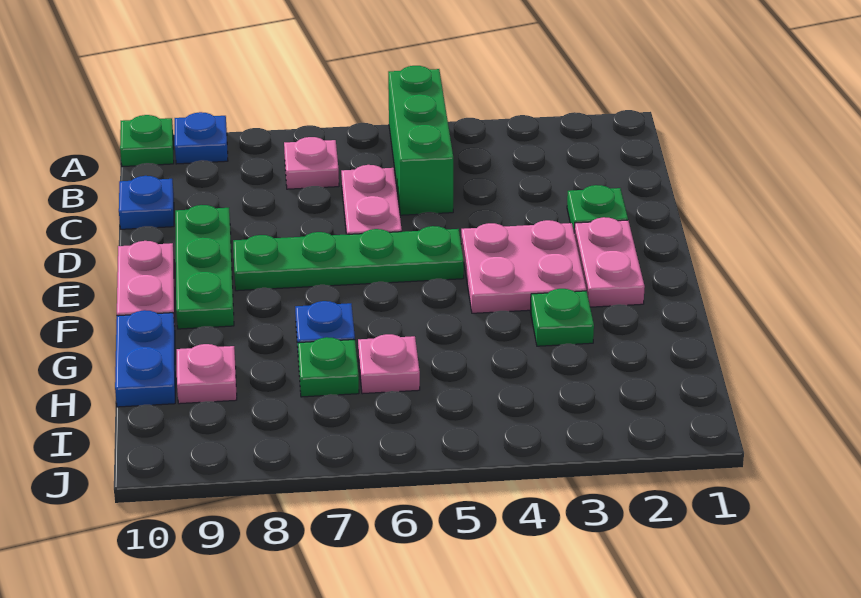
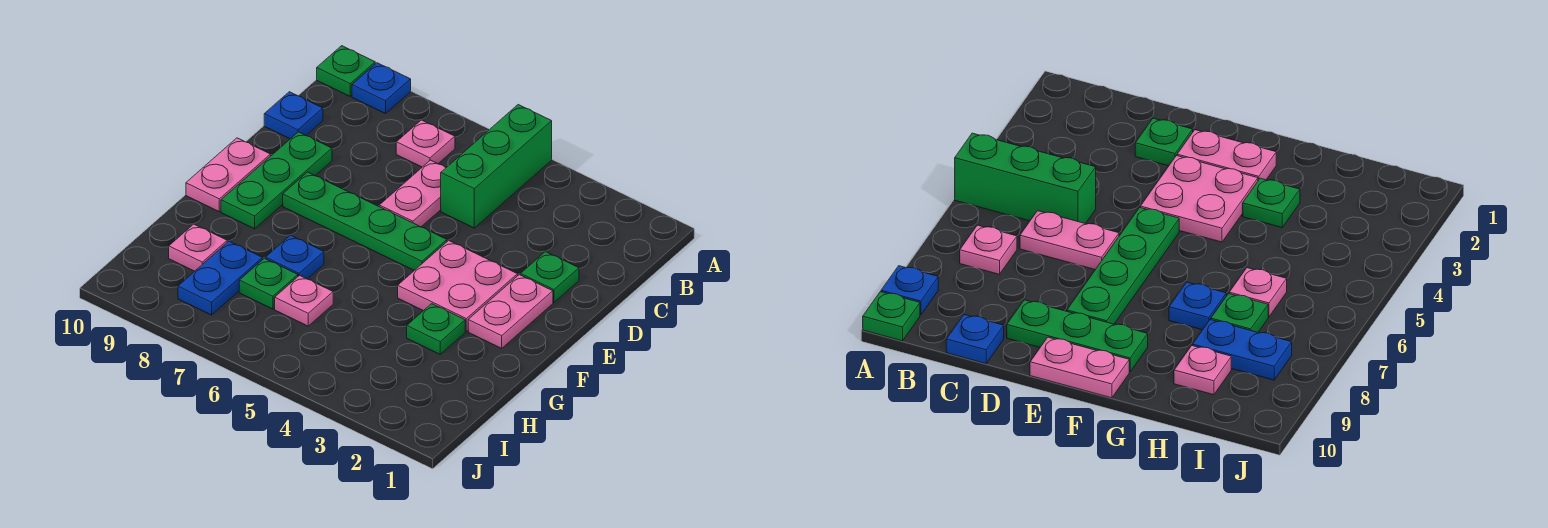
blue 1x2 plate [115,310,175,407] -> blue 1x2 plate moved to [178,241,263,315]

